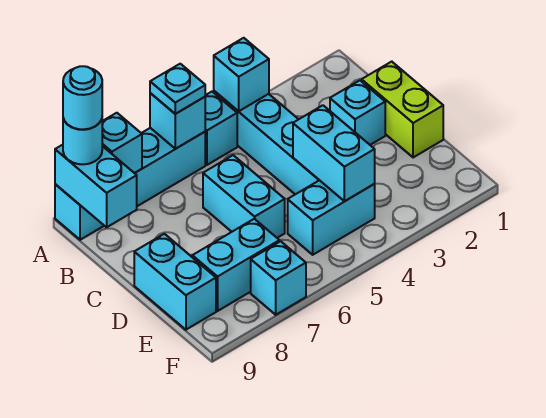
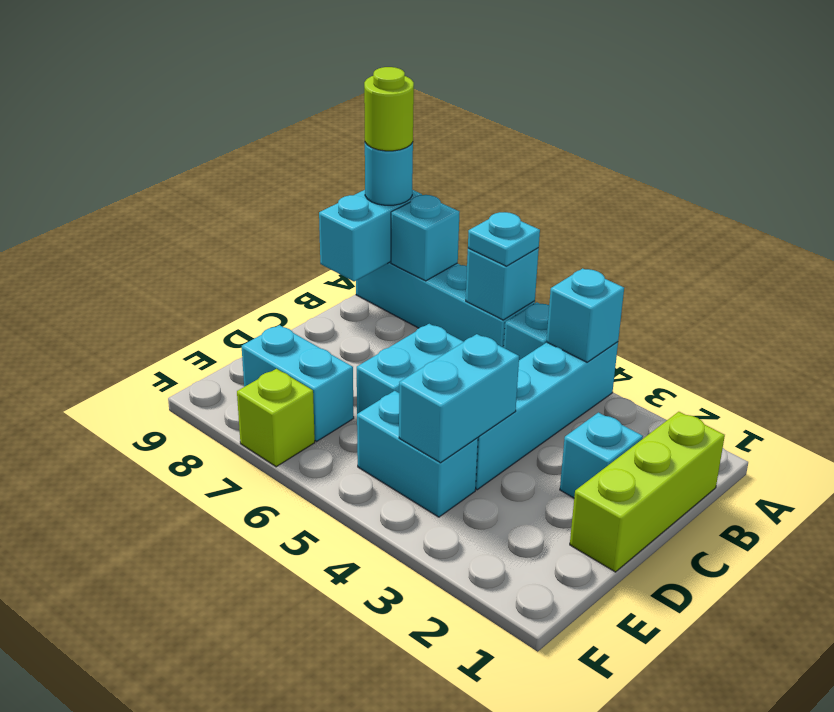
cyan 1x1 round brick [63,66,102,129] -> lime 1x1 round brick [364,67,414,151]
lime 1x2 brick [362,62,443,158] -> lime 1x3 brick [570,412,725,572]
cyan 1x2 brick [134,234,216,330] -> none
cyan 1x1 brick [251,241,306,315] -> lime 1x1 brick [237,369,315,467]

